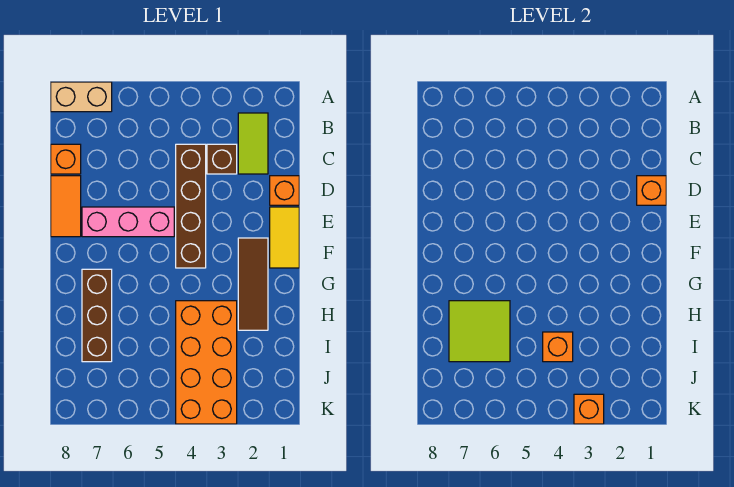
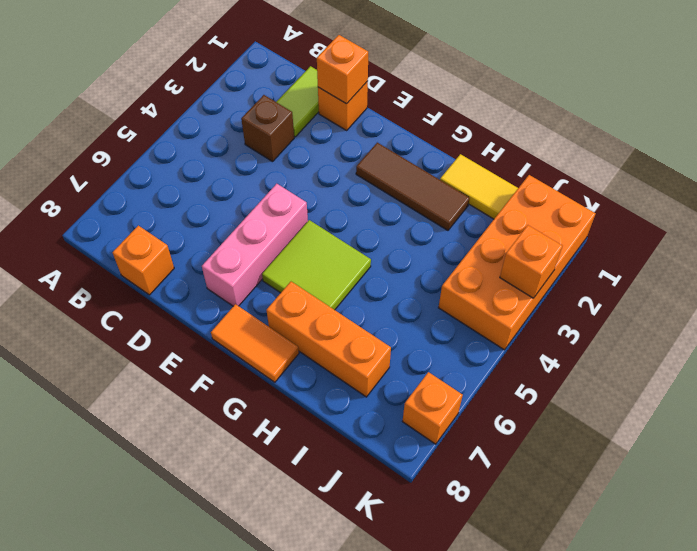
tan 1x2 brick [51,82,112,112] -> none
lime 1x2 tile [238,113,268,174] -> lime 1x2 tile turned to [277,66,319,137]
brown 1x4 brick [176,144,206,268] -> none
orange 1x2 tile [51,176,81,237] -> orange 1x2 tile moved to [211,304,299,382]
yellow 1x2 tile [270,207,299,268] -> yellow 1x2 tile moved to [440,154,518,219]
brown 1x3 brick [82,269,112,362] -> orange 1x3 brick [266,282,391,397]
orange 2x4 brick [176,301,237,424] -> orange 2x4 brick turned to [438,175,596,350]
lime 2x2 tile [449,301,510,362] -> lime 2x2 tile moved to [262,220,371,310]
orange 1x1 brick [543,332,573,362] -> orange 1x1 brick moved to [402,372,463,444]

